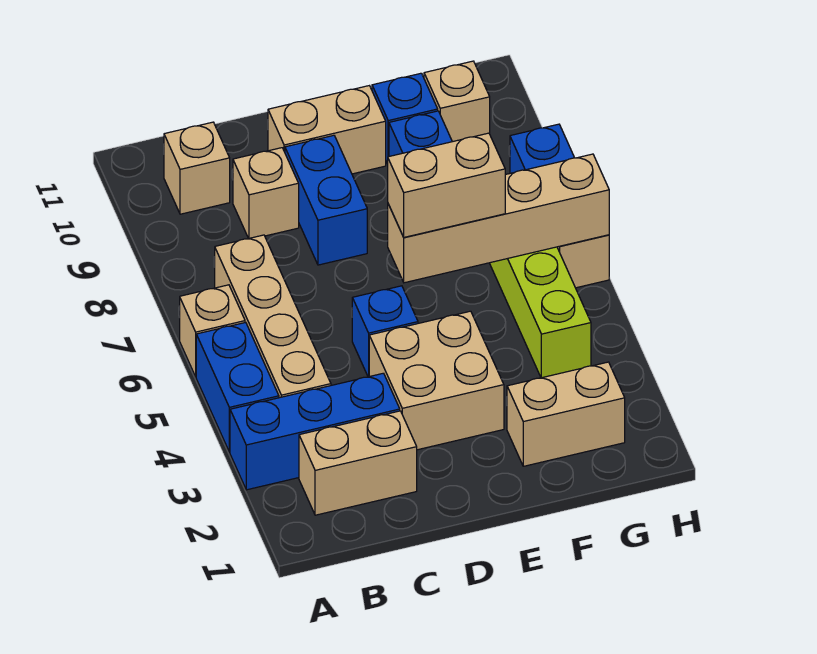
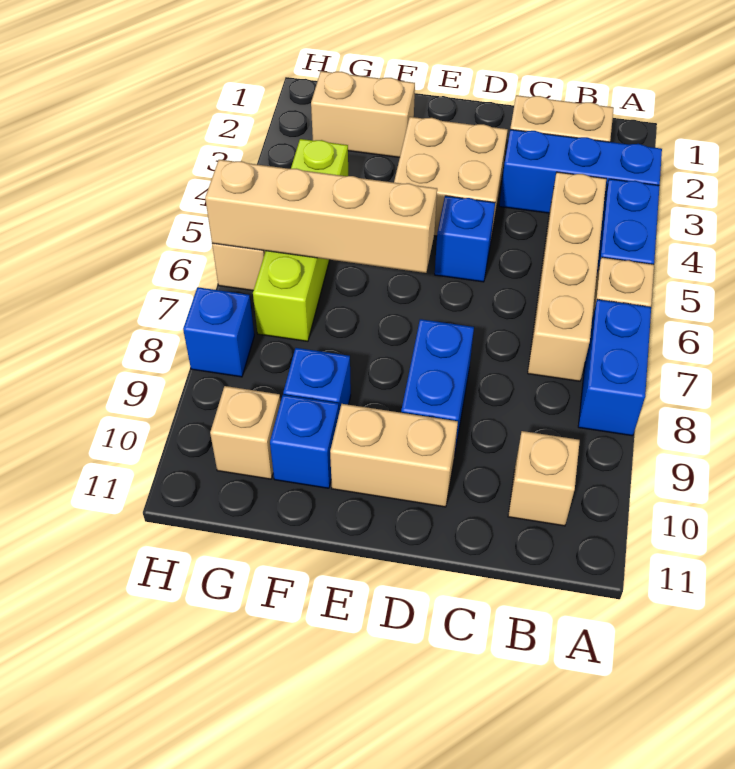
none -> blue 1x2 brick [578,300,651,436]
tan 1x1 brick [233,148,299,239] -> none
tan 1x2 brick [388,133,505,237] -> none

